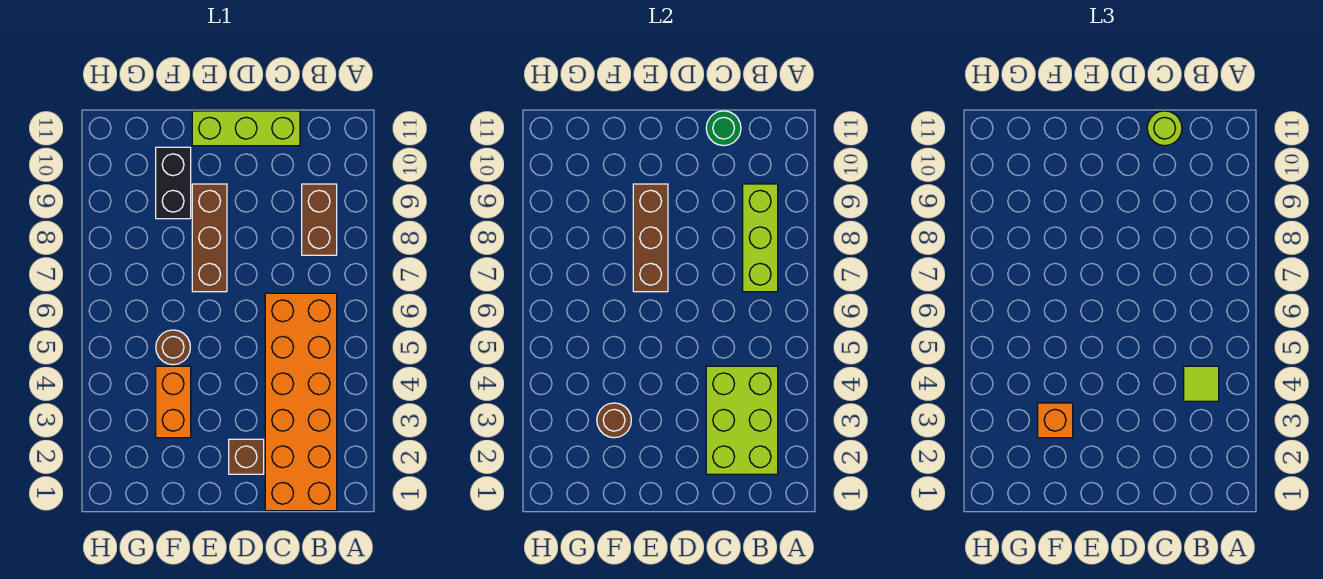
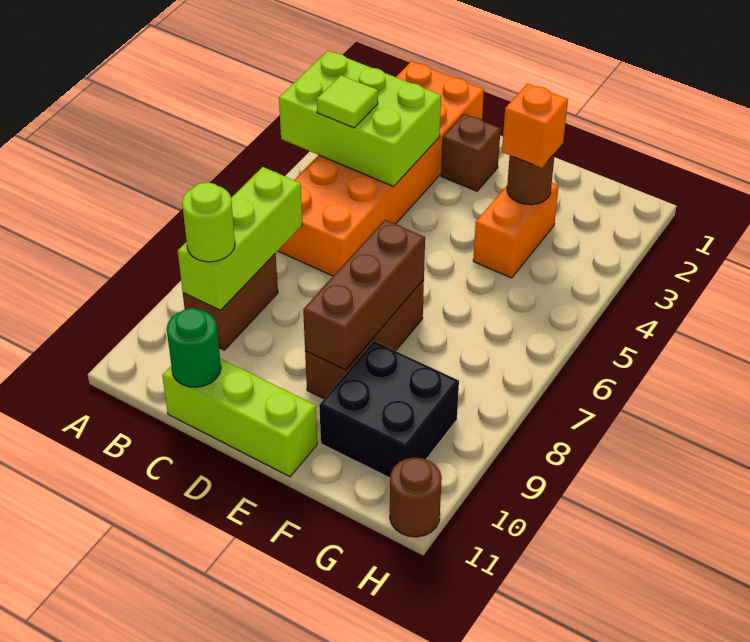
lime 2x3 brick [706,366,778,474] -> lime 2x3 brick turned to [279,51,441,186]
lime 1x1 round brick [1147,111,1182,146] -> lime 1x1 round brick moved to [182,182,235,262]
brown 1x1 round brick [156,330,190,365] -> brown 1x1 round brick moved to [390,458,442,537]
black 1x2 brick [156,147,191,219] -> black 2x2 brick [319,341,459,478]

